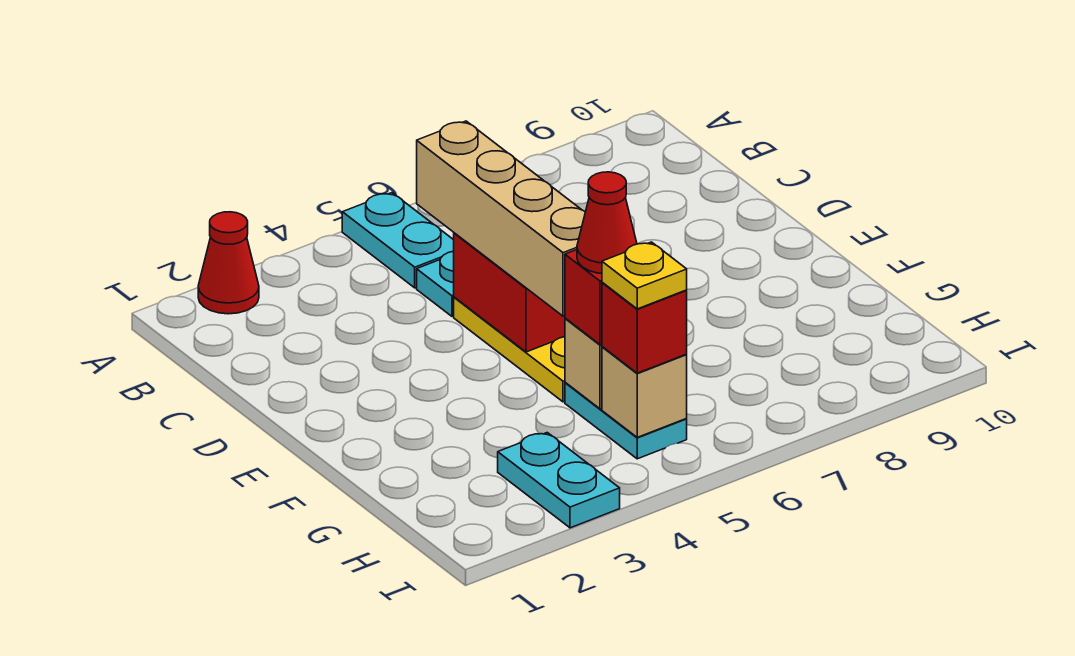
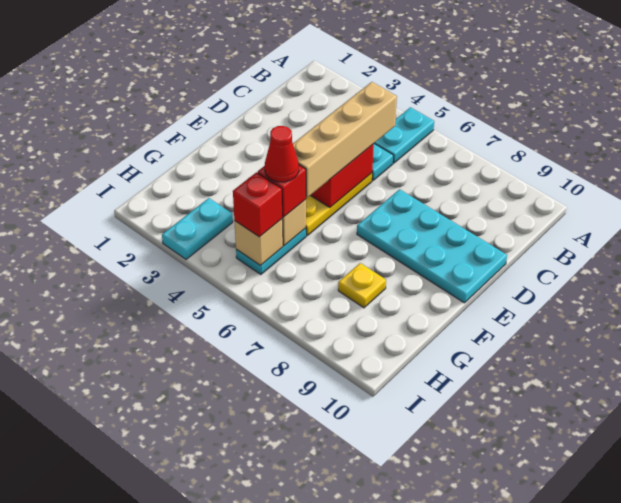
red 1x1 cone [198,212,259,314] -> none
none -> cyan 2x4 plate [357,189,507,303]
yellow 1x1 plate [602,242,687,309] -> yellow 1x1 plate moved to [338,263,386,308]

